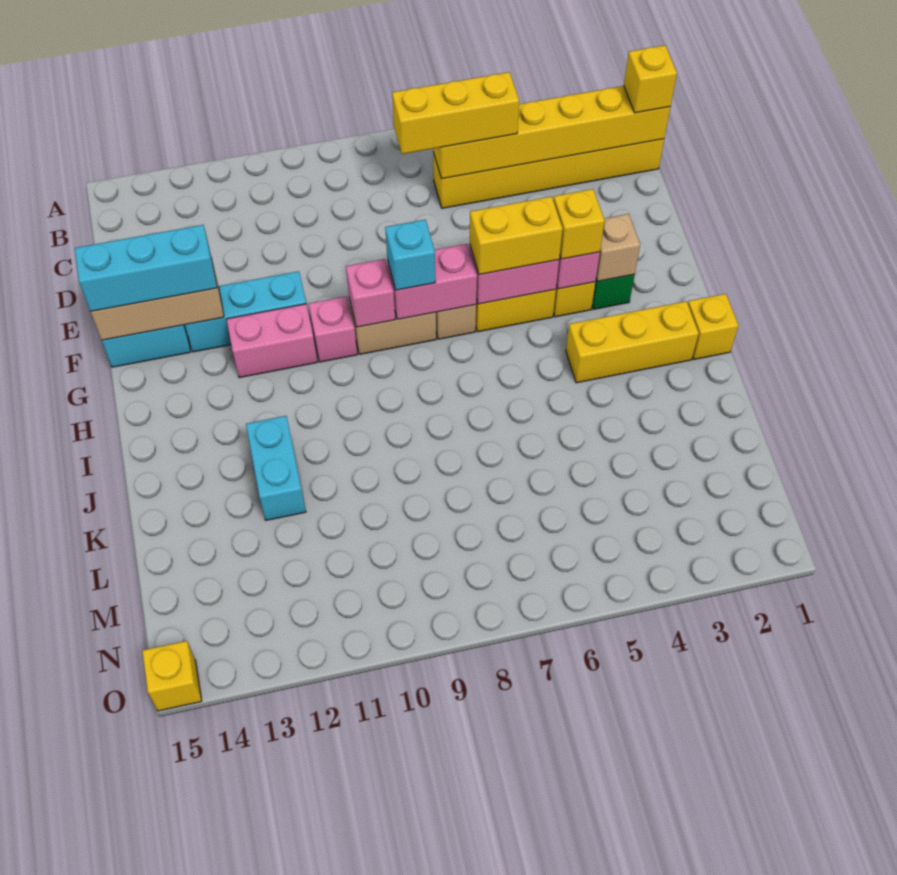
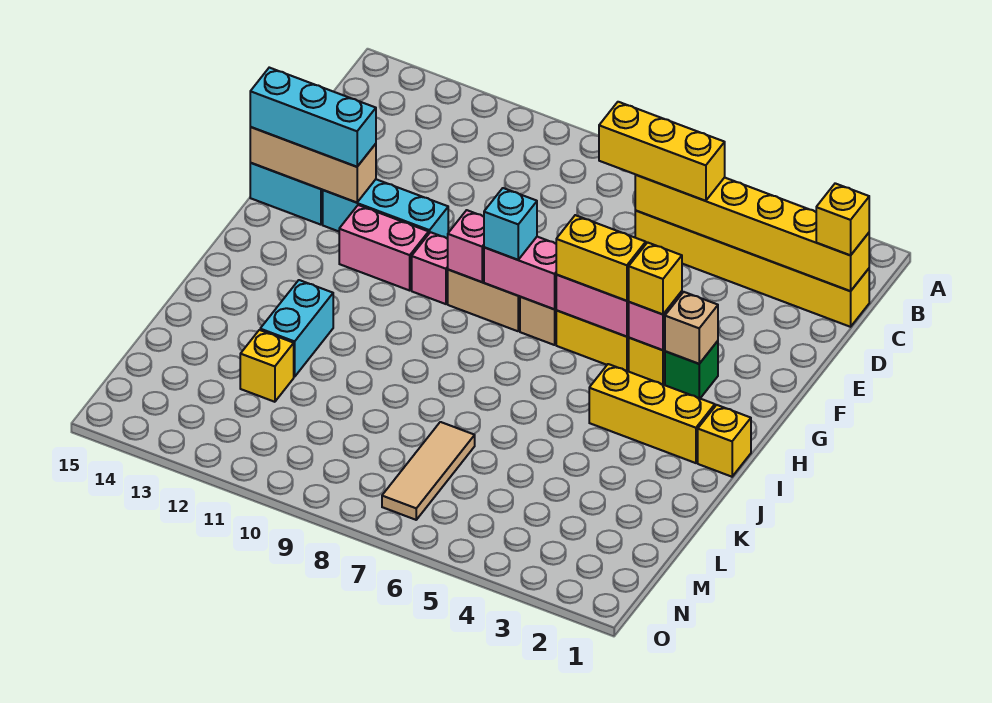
none -> tan 1x3 tile [382,422,475,520]
yellow 1x1 brick [142,641,202,711] -> yellow 1x1 brick moved to [240,330,294,402]

